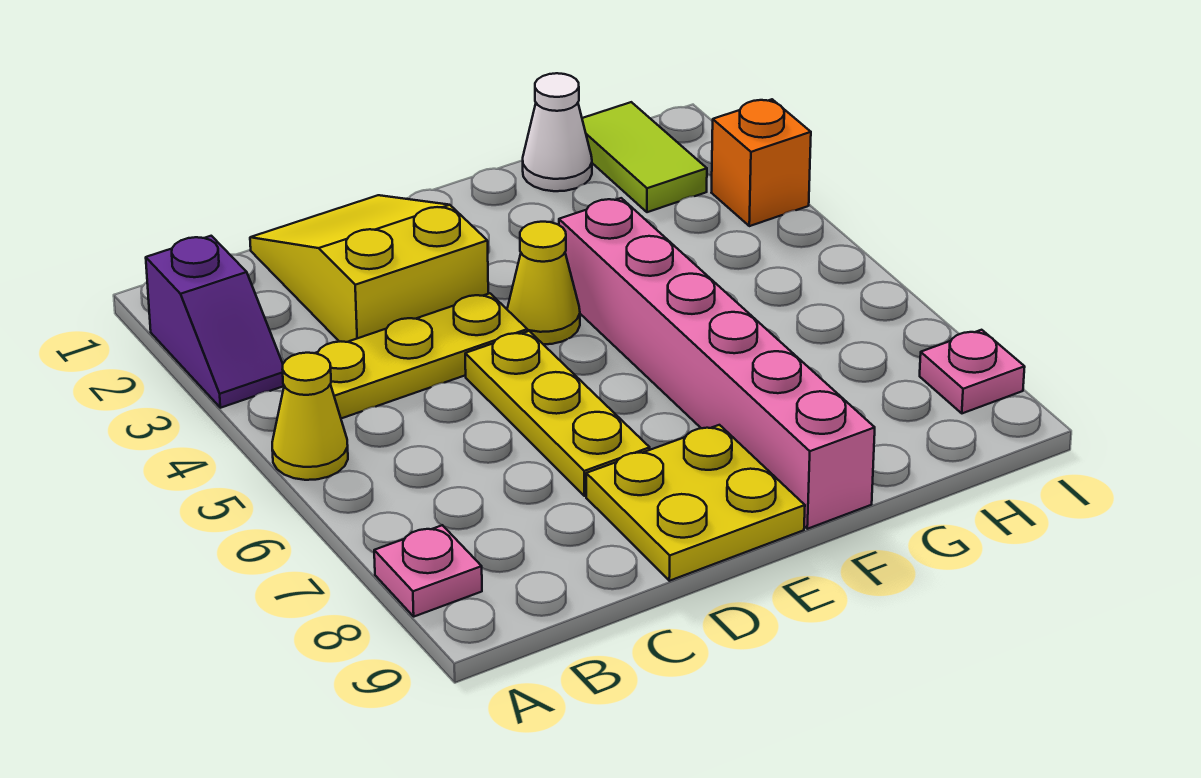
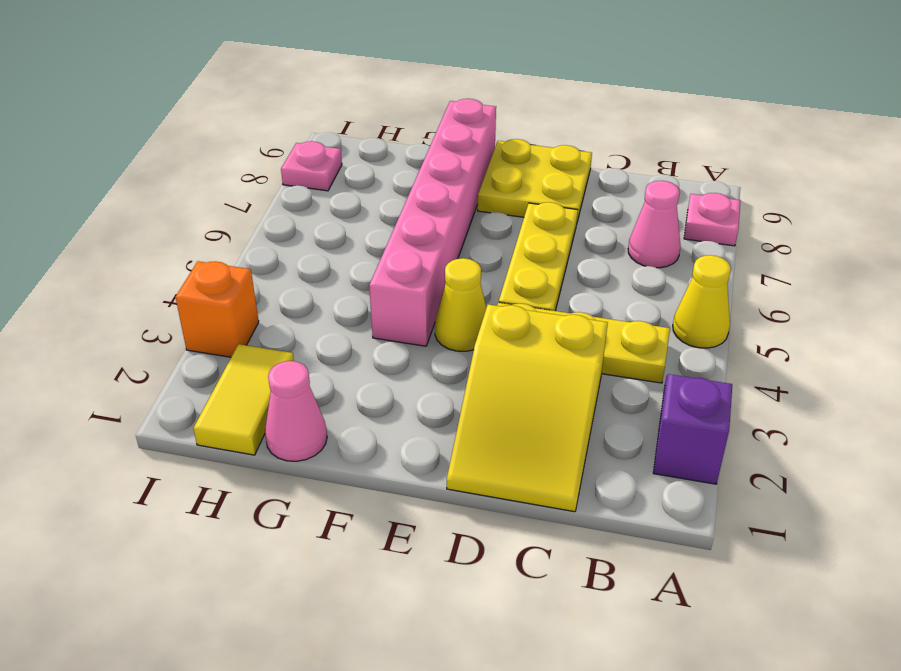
none -> pink 1x1 cone [628,181,681,268]
white 1x1 cone [523,73,592,191] -> pink 1x1 cone [265,361,327,461]
lime 1x2 tile [582,102,707,212] -> yellow 1x2 tile [193,344,294,455]

